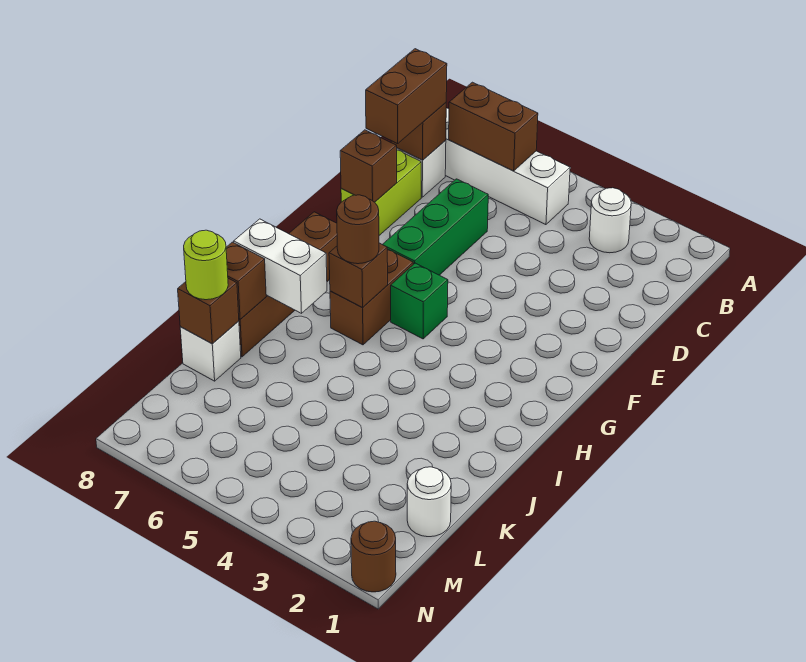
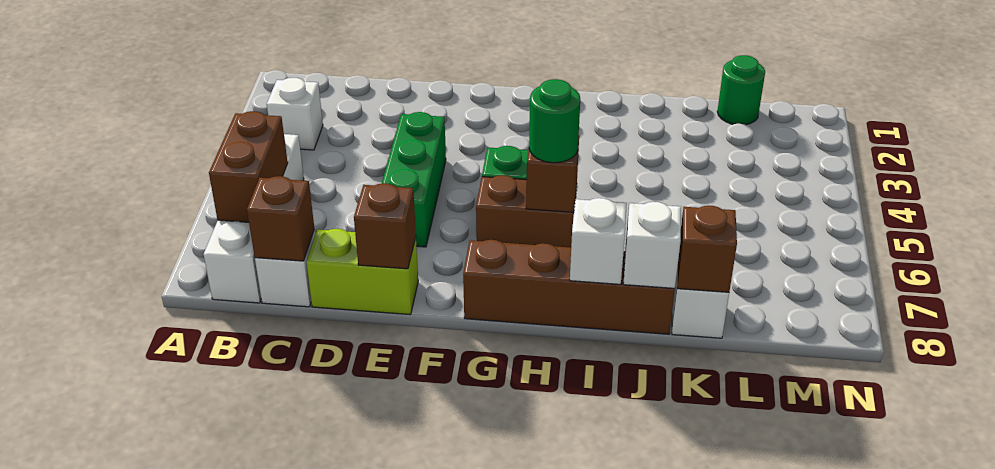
white 1x1 round brick [589,188,631,253] -> white 1x1 brick [267,78,323,150]
brown 1x2 brick [366,49,447,144] -> none
green 1x3 brick [382,179,488,275] -> green 1x3 brick turned to [382,112,446,247]
brown 1x1 round brick [337,195,379,264] -> green 1x1 round brick [529,79,580,163]
white 1x2 brick [234,219,327,313] -> white 1x1 brick [570,198,627,284]
brown 1x1 brick [226,242,266,319] -> white 1x1 brick [623,202,681,288]
lime 1x1 round brick [184,230,228,300] -> none
white 1x1 round brick [407,467,451,537] -> green 1x1 round brick [717,55,765,125]
brown 1x1 round brick [351,521,396,592] -> none

